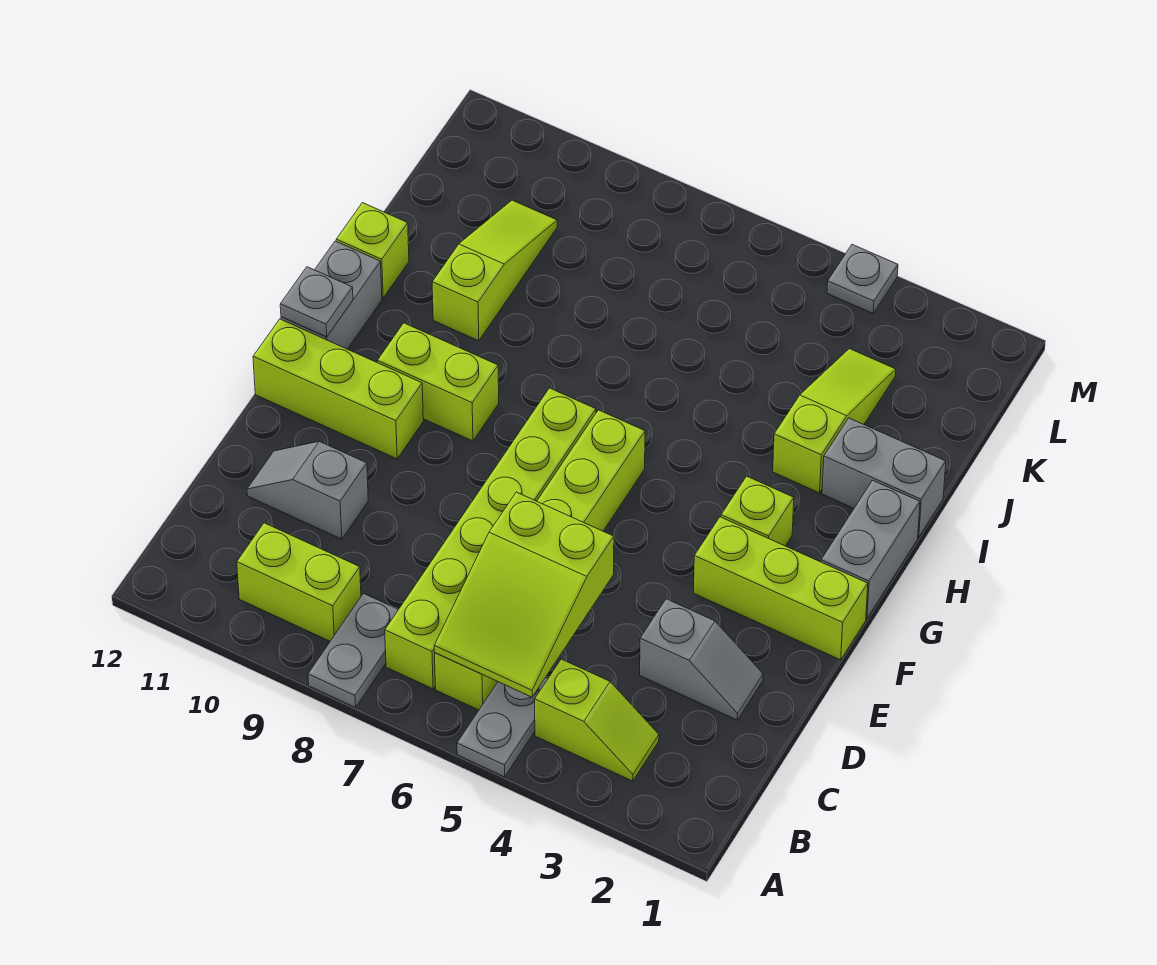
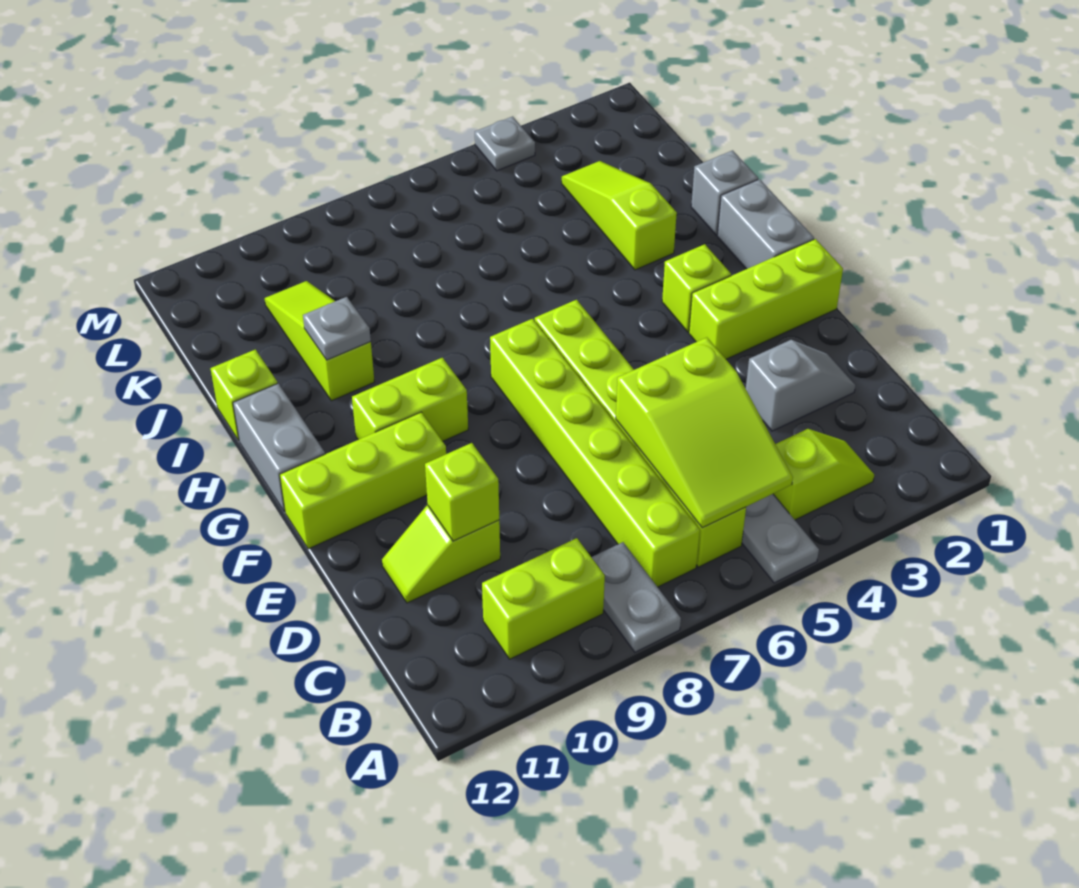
grey 1x2 slope [247,441,368,539] -> lime 1x2 slope [382,505,500,603]
none -> lime 1x1 brick [425,443,499,541]
grey 1x1 plate [280,267,353,337] -> grey 1x1 plate moved to [303,297,371,360]
grey 1x2 brick [822,418,946,537] -> grey 1x1 brick [691,150,758,235]

